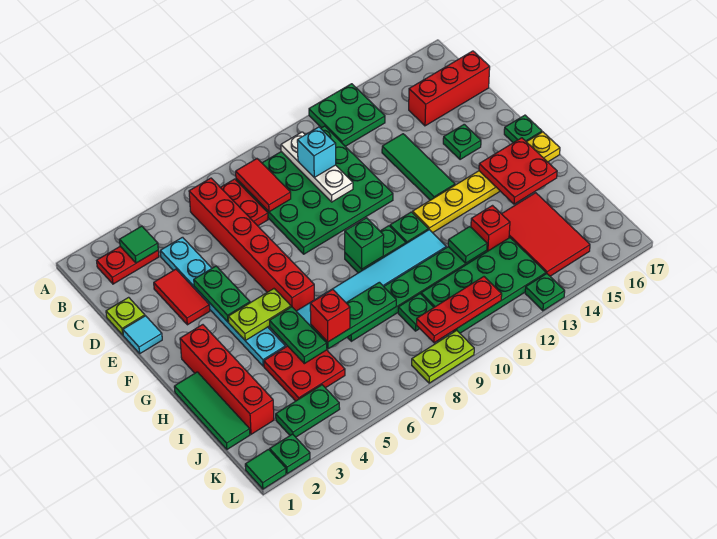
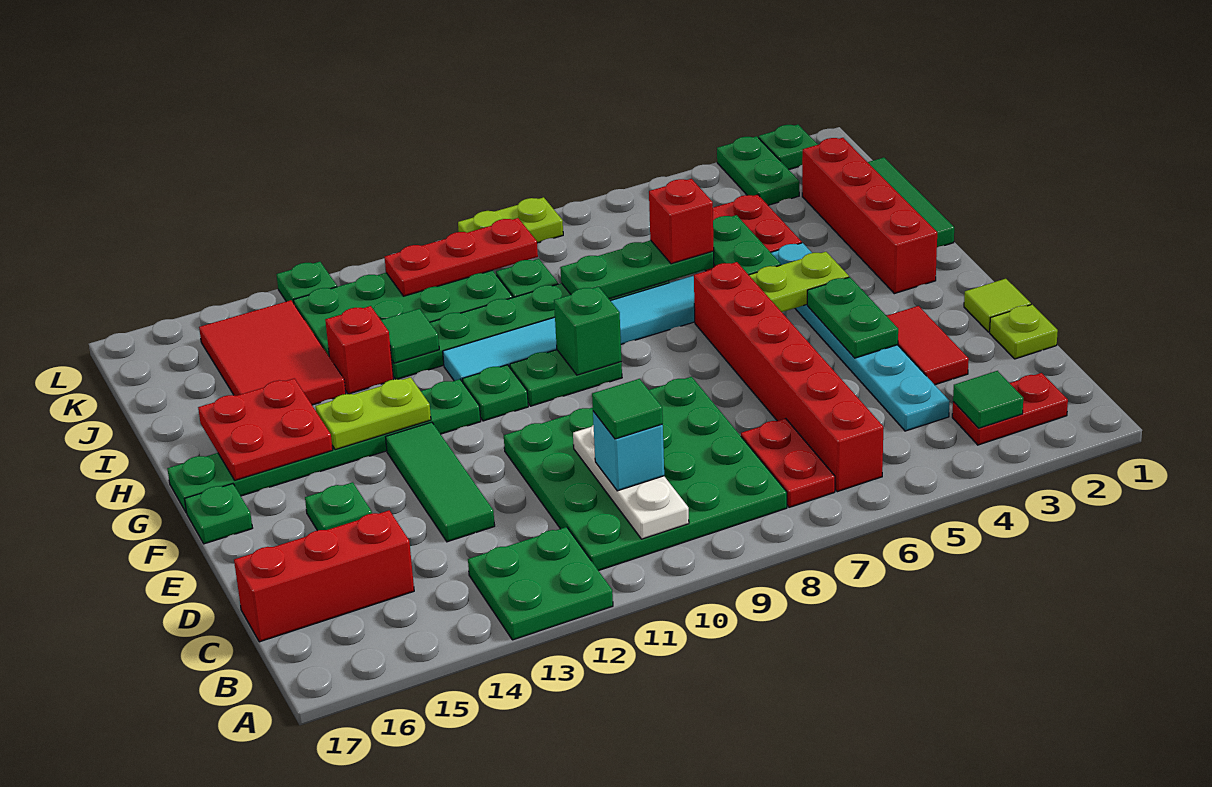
red 1x2 tile [236,159,291,212] -> none
cyan 1x1 tile [123,316,162,353] -> lime 1x1 tile [964,279,1031,332]
yellow 1x6 plate [413,132,560,233] -> green 1x6 plate [167,379,481,513]
none -> lime 1x2 plate [315,377,431,450]
green 1x2 plate [276,385,340,437] -> green 1x2 plate turned to [717,136,799,205]
green 1x1 tile [245,449,286,489] -> green 1x1 tile moved to [592,379,663,439]

